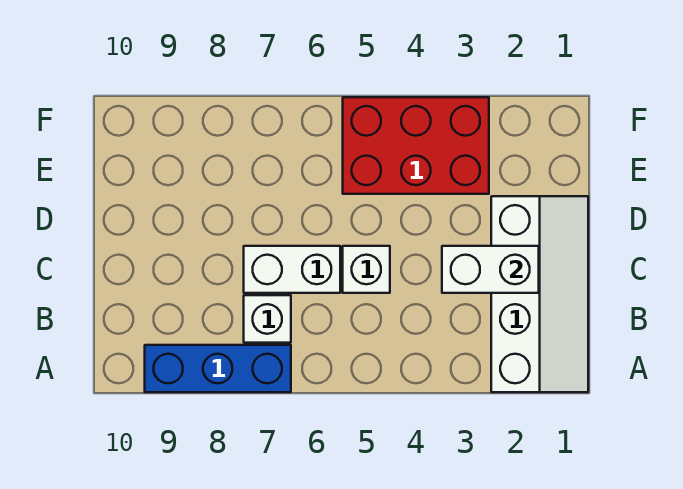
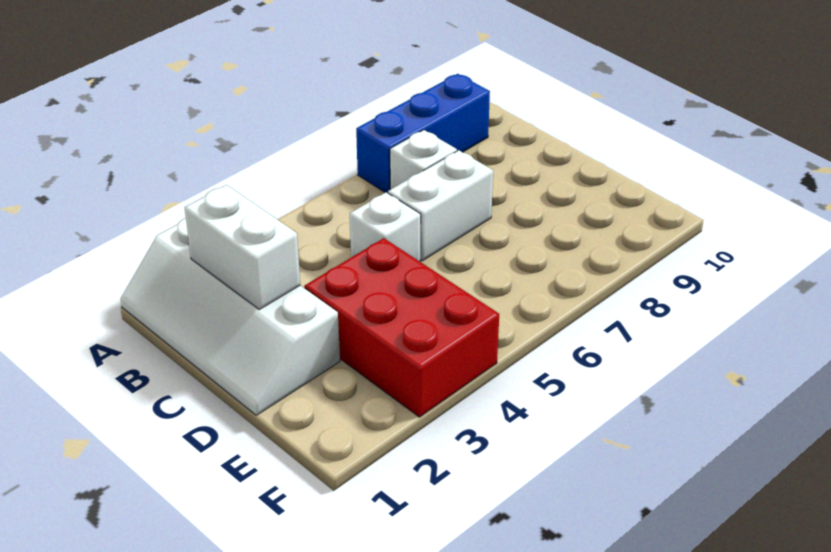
white 1x2 brick [442,246,539,293] -> white 1x2 brick turned to [185,185,300,309]
red 2x3 brick [343,97,489,194] -> red 2x3 brick turned to [304,238,499,417]

